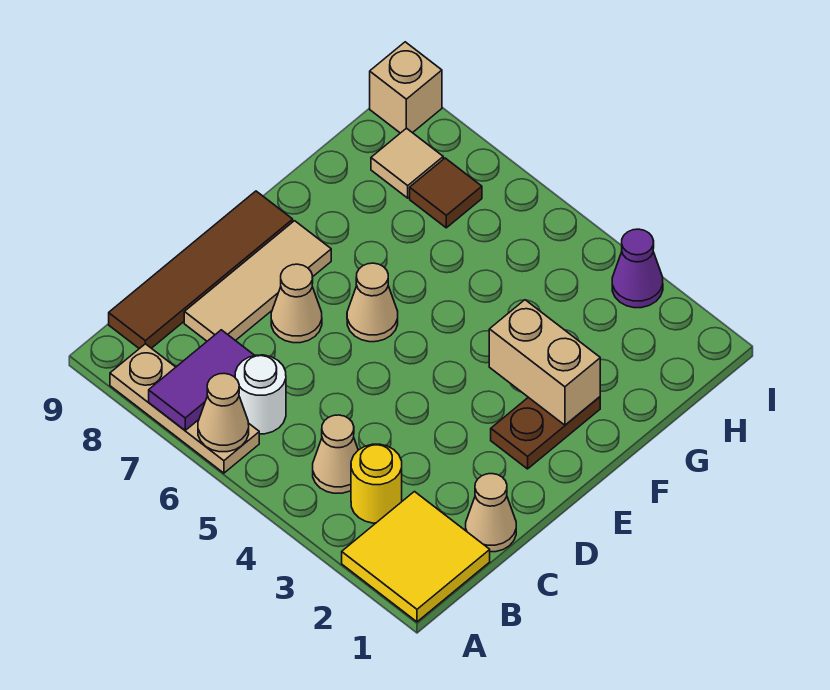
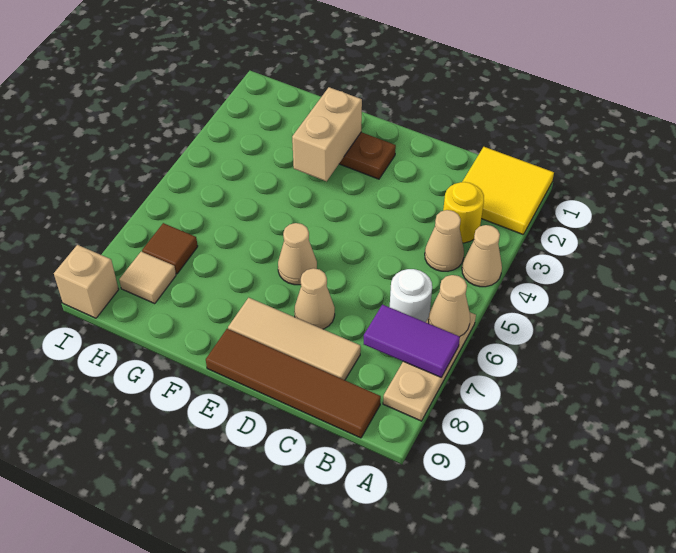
tan 1x1 cone [466,474,516,552] -> tan 1x1 cone moved to [462,225,502,287]
purple 1x1 cone [612,229,663,308] -> none

